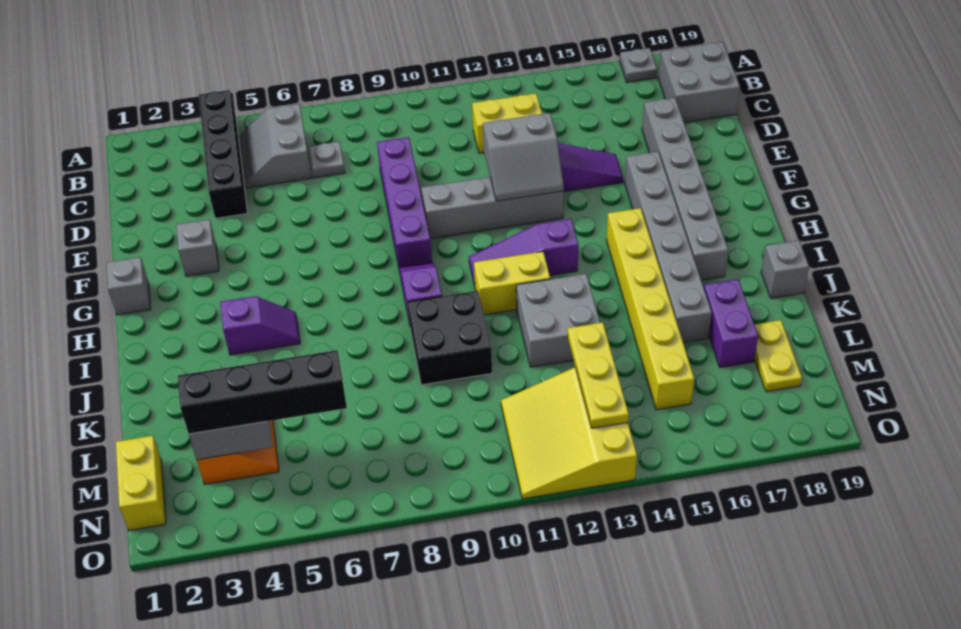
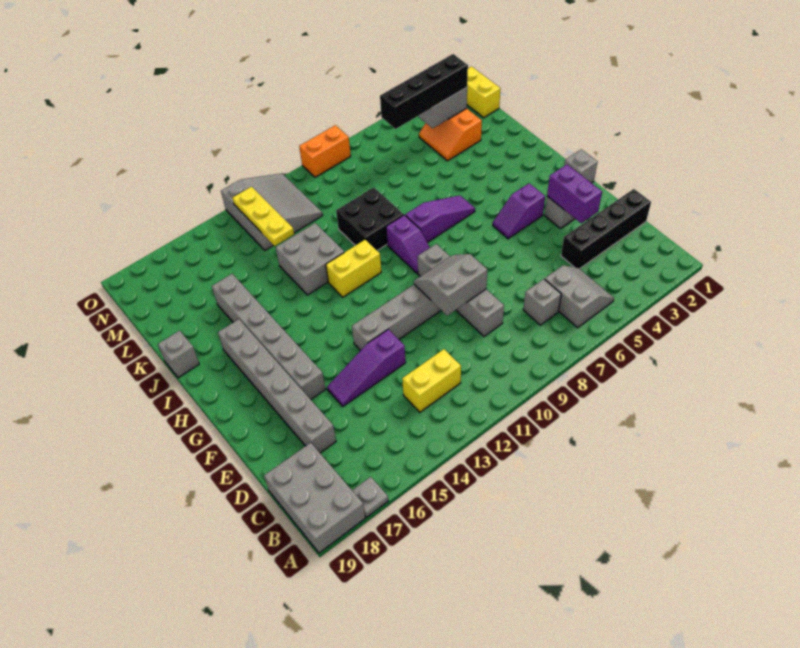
black 1x4 brick [199,90,247,218] -> black 1x4 brick turned to [561,189,651,269]
grey 2x2 brick [658,42,740,122] -> grey 2x3 brick [264,443,365,553]
grey 1x1 plate [308,142,345,178] -> grey 1x1 brick [523,279,561,325]
purple 1x4 brick [377,137,432,267] -> grey 1x4 brick [418,244,504,336]
grey 2x2 slope [483,113,564,201] -> grey 2x2 slope moved to [414,254,487,315]
purple 1x3 slope [469,219,578,286] -> purple 1x3 slope moved to [405,196,475,243]
yellow 1x6 brick [606,208,694,410] -> none
purple 1x2 slope [220,296,300,355] -> purple 1x2 slope moved to [493,183,545,239]
purple 1x2 brick [704,279,758,367] -> purple 1x2 brick moved to [547,164,602,223]
yellow 1x2 plate [754,320,802,392] -> none
yellow 3x3 slope [501,367,637,499] -> grey 3x3 slope [221,173,323,250]
none -> orange 1x2 brick [299,125,351,177]

